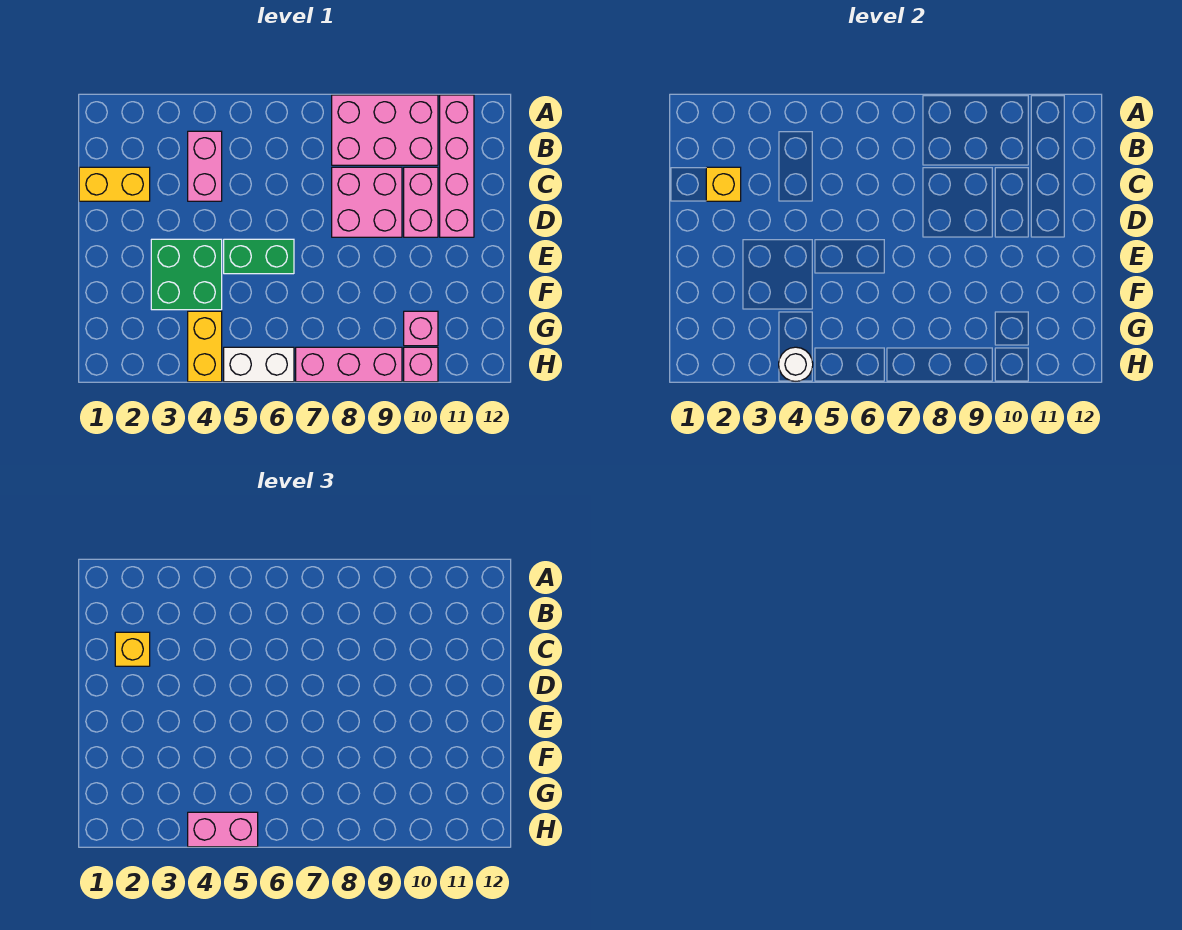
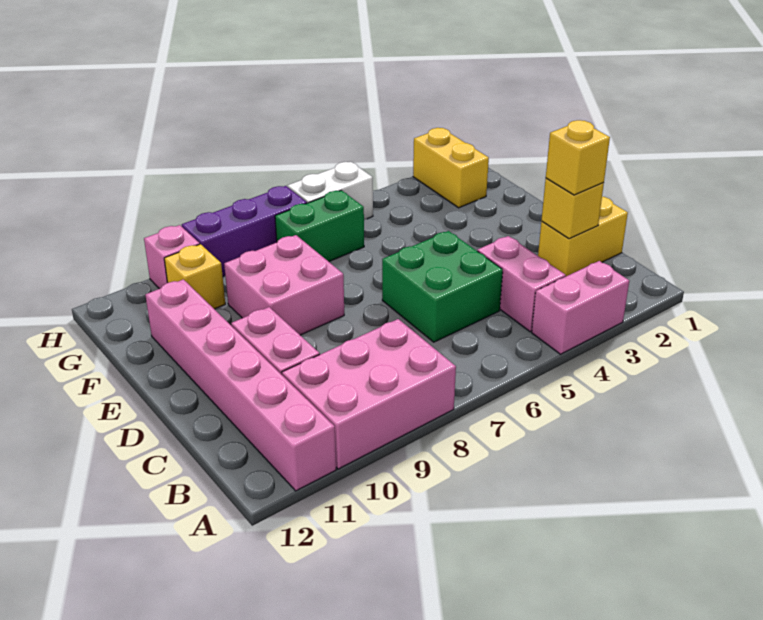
pink 1x4 brick [440,95,474,237] -> pink 1x6 brick [145,279,336,491]
pink 2x2 brick [332,167,402,237] -> pink 2x2 brick moved to [224,235,344,335]
green 2x2 brick [151,239,222,310] -> green 2x2 brick moved to [382,231,503,342]
green 1x2 brick [224,239,294,274] -> green 1x2 brick moved to [275,190,364,262]
yellow 1x2 brick [188,311,222,382] -> yellow 1x2 brick moved to [413,128,489,208]
pink 1x1 brick [404,311,438,346] -> yellow 1x1 brick [164,244,225,309]
white 1x1 round brick [779,347,813,382] -> none
pink 1x2 brick [188,812,258,847] -> pink 1x2 brick moved to [532,261,629,354]
pink 1x3 brick [296,347,402,382] -> purple 1x3 brick [182,186,307,276]

